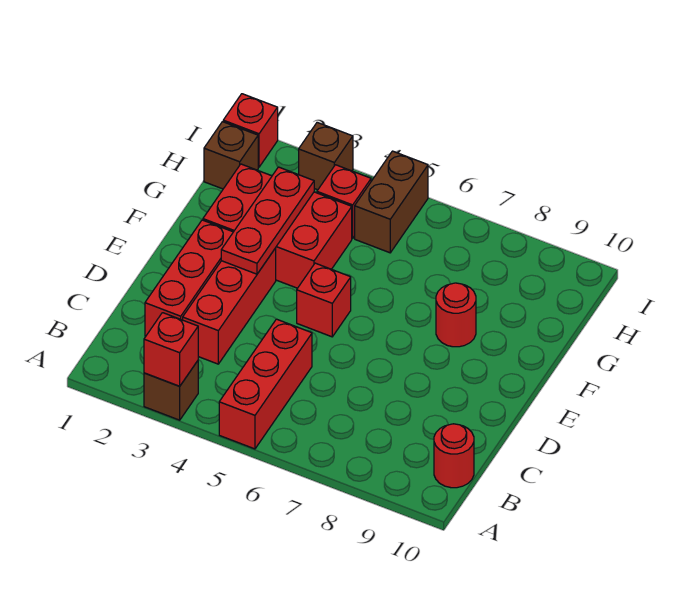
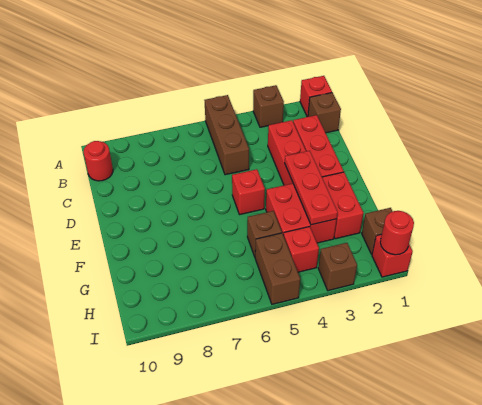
red 1x1 brick [144,313,198,386] -> red 1x1 brick moved to [300,76,332,117]
red 1x3 brick [219,319,312,449] -> brown 1x3 brick [205,95,249,175]
none -> brown 1x1 brick [308,93,341,133]
red 1x1 round brick [436,283,476,347] -> red 1x1 round brick moved to [380,211,414,255]
none -> brown 1x1 brick [247,211,282,257]

